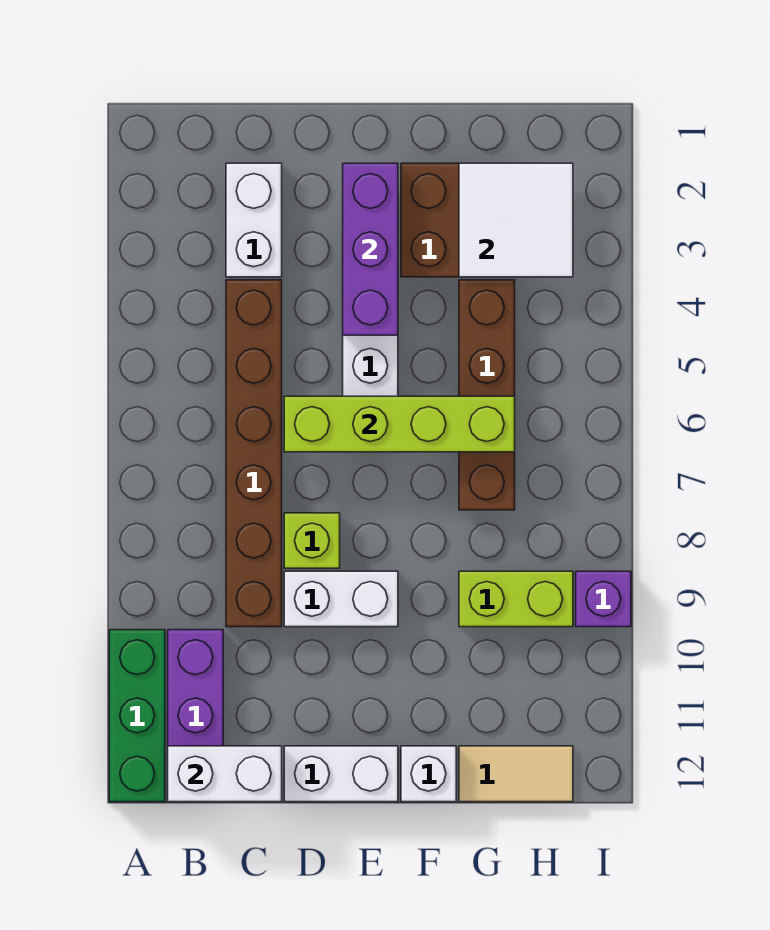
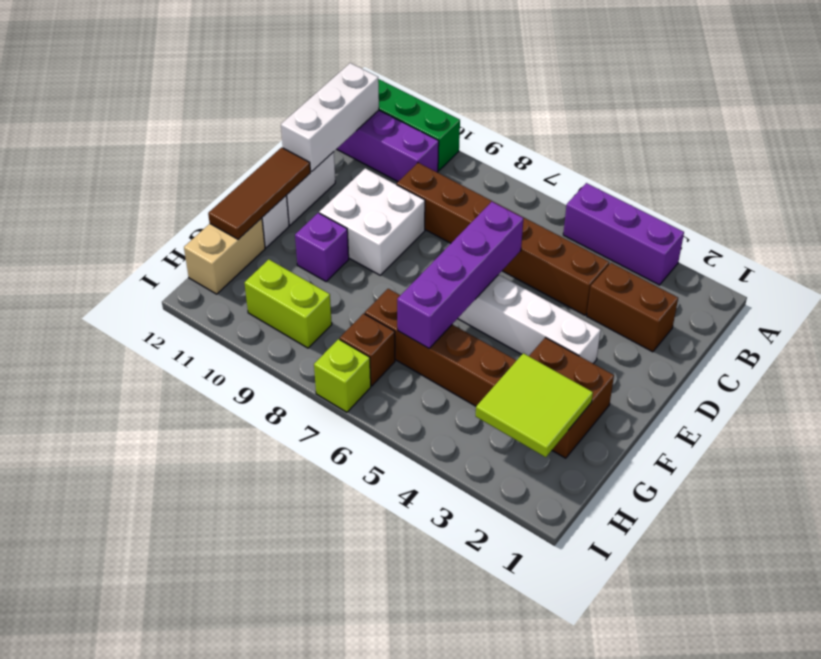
white 1x2 brick [168,746,282,802] -> white 1x3 brick [281,63,379,172]
white 1x2 brick [226,163,282,277] -> brown 1x2 brick [587,263,678,352]
lime 1x4 brick [284,396,515,452] -> purple 1x4 brick [397,202,524,348]
lime 1x1 brick [284,513,340,568] -> lime 1x1 brick moved to [314,339,371,412]
white 1x2 brick [284,571,398,627] -> white 2x2 brick [319,168,425,275]
purple 1x3 brick [343,163,398,335] -> purple 1x3 brick moved to [563,183,684,285]
none -> brown 1x3 tile [208,147,310,239]
white 2x2 tile [459,163,573,277] -> lime 2x2 tile [476,353,593,457]
lime 1x2 brick [459,571,573,627] -> lime 1x2 brick turned to [244,260,332,348]
tan 1x2 tile [459,746,573,802] -> tan 1x2 brick [184,218,265,294]
none -> brown 1x1 brick [340,314,395,386]
purple 1x1 brick [576,571,631,627] -> purple 1x1 brick moved to [295,213,349,282]

